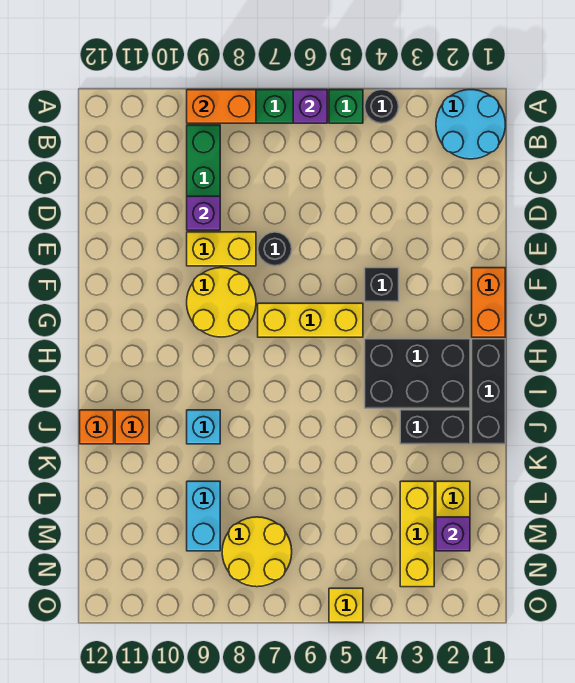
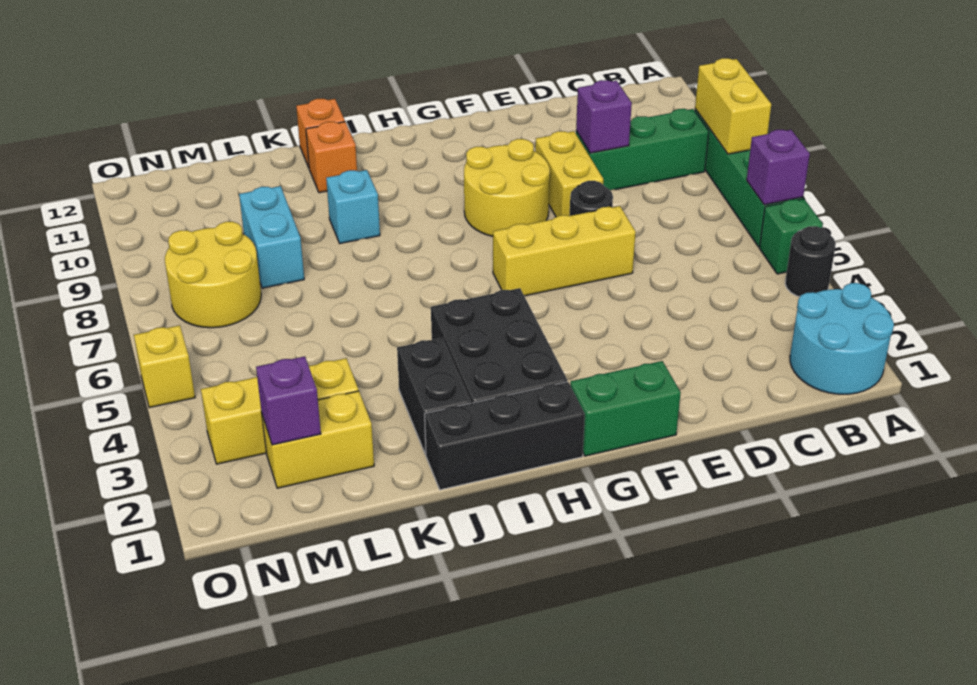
orange 1x2 brick [187,90,256,123] -> yellow 1x2 brick [695,58,771,154]
orange 1x2 brick [472,268,505,337] -> green 1x2 brick [570,361,681,456]
black 1x1 brick [365,268,399,302] -> none
yellow 1x3 brick [258,303,363,337] -> yellow 1x3 brick turned to [493,206,636,296]
cyan 1x2 brick [187,481,220,551] -> cyan 1x2 brick turned to [239,186,304,288]

